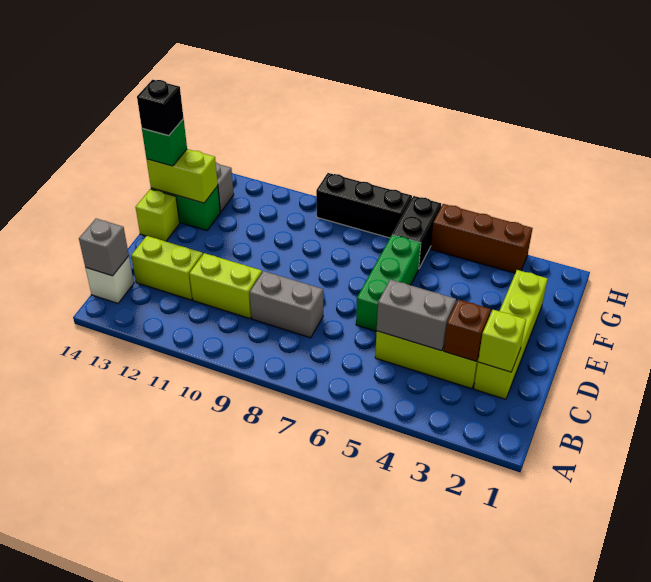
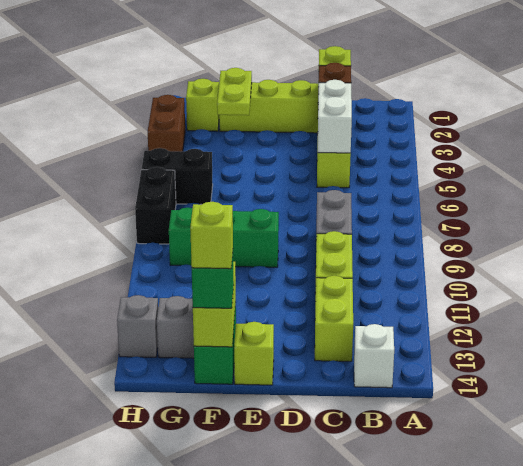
grey 1x1 brick [79,219,129,276] -> grey 1x1 brick moved to [117,295,158,357]
grey 1x2 brick [377,279,456,351] -> white 1x2 brick [318,80,352,153]
green 1x3 brick [356,235,421,331] -> green 1x3 brick moved to [169,208,279,267]
none -> lime 1x2 plate [217,68,252,115]
black 1x1 brick [137,80,183,135] -> lime 1x1 brick [190,202,233,269]
none -> lime 1x1 brick [186,79,219,131]
brown 1x3 brick [431,204,533,273] -> brown 1x2 brick [148,95,185,151]
black 1x3 brick [316,173,412,238] -> black 1x2 brick [135,167,176,244]

